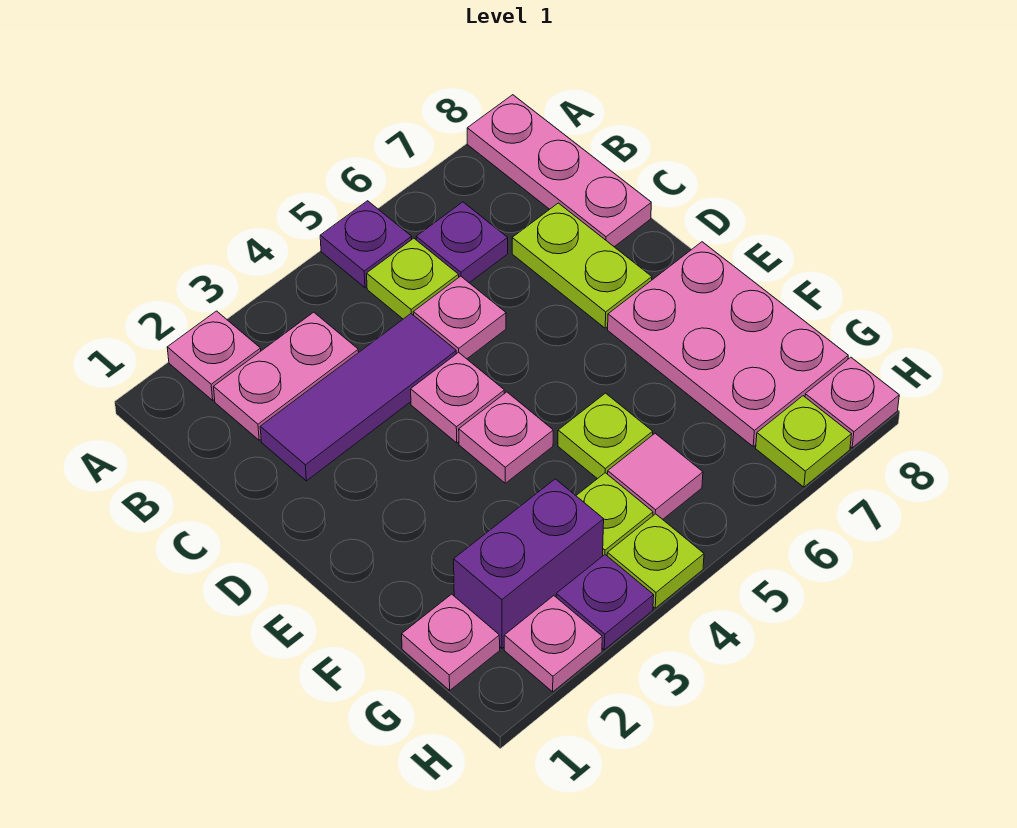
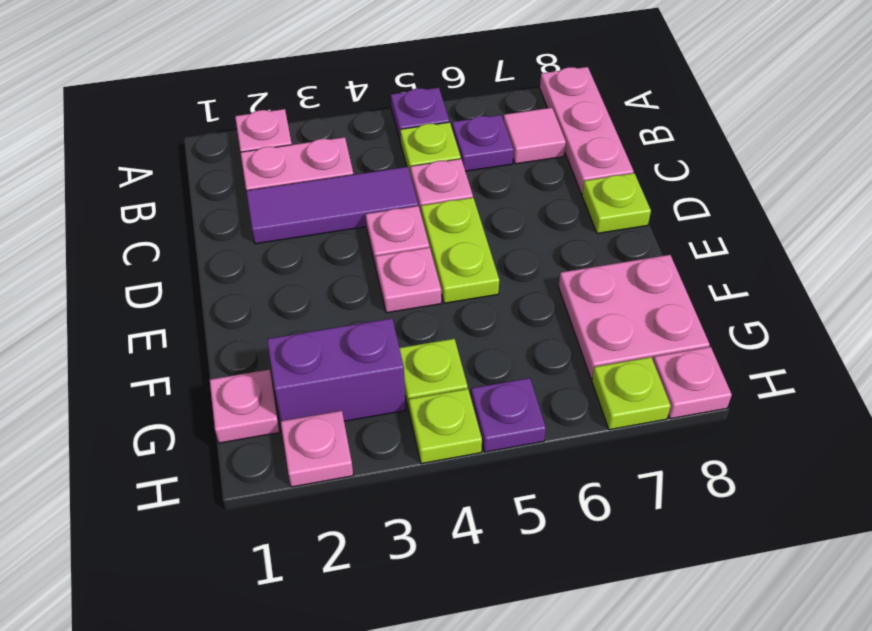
lime 1x2 plate [512,203,652,328] -> lime 1x2 plate moved to [421,198,499,303]
pink 2x3 plate [608,242,848,446] -> pink 2x2 plate [558,255,710,378]
lime 1x1 plate [558,393,653,479] -> lime 1x1 plate moved to [582,173,651,233]
pink 1x1 tile [608,433,703,519] -> pink 1x1 tile moved to [503,108,566,164]
purple 1x1 plate [556,555,654,650] -> purple 1x1 plate moved to [471,378,546,452]

